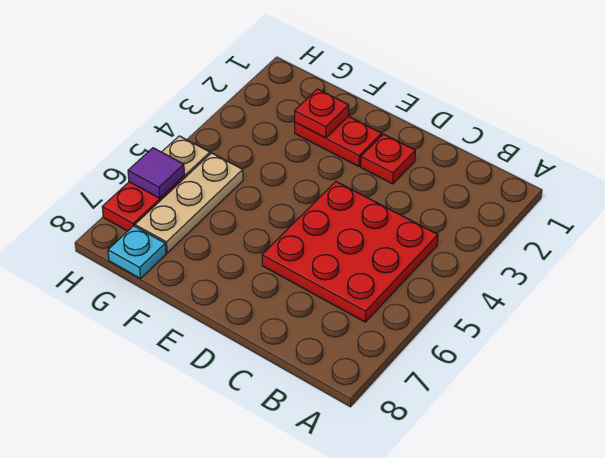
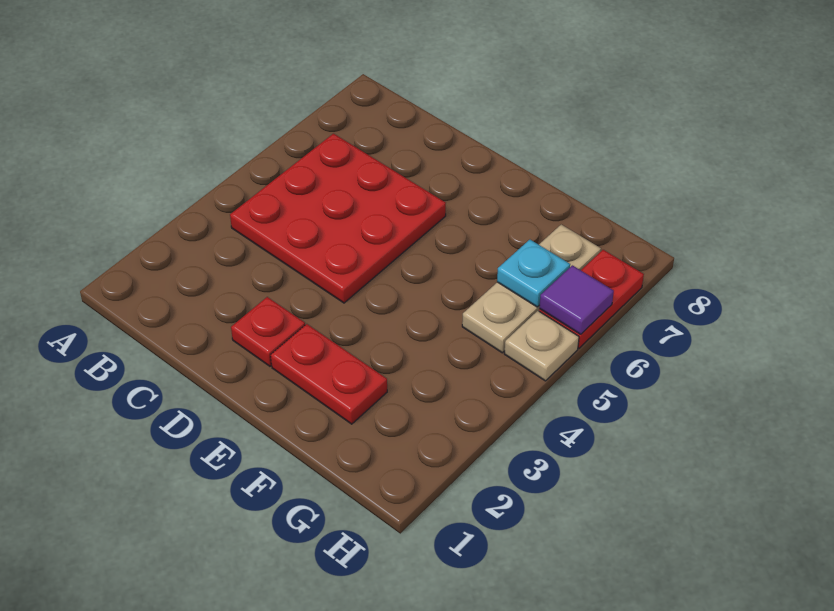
red 1x1 plate [295,89,349,138] -> none
cyan 1x1 plate [108,226,166,279] -> cyan 1x1 plate moved to [497,240,570,307]

